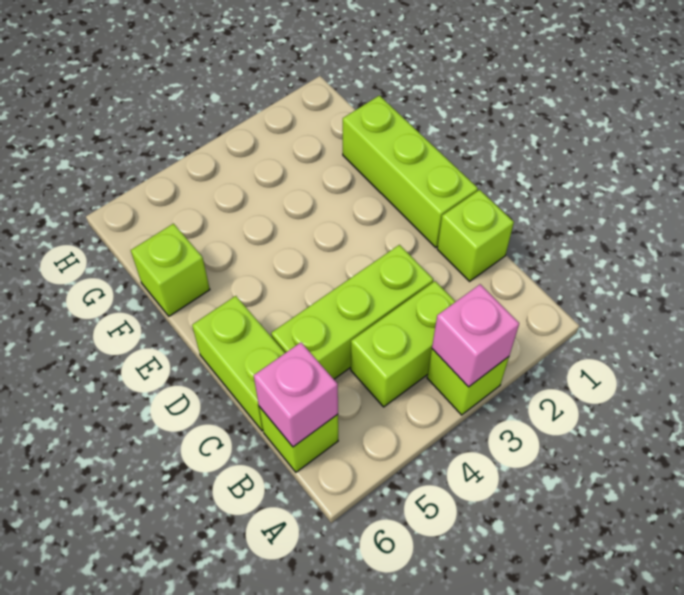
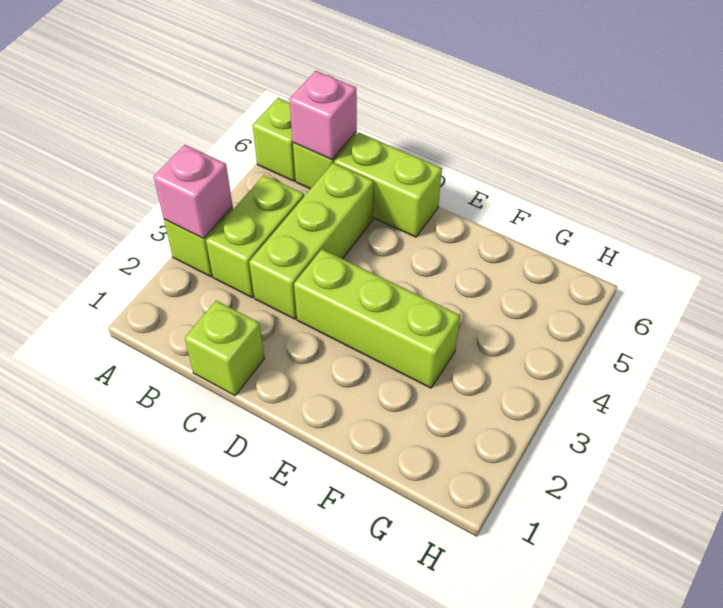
lime 1x3 brick [343,95,478,247] -> lime 1x3 brick moved to [294,249,460,388]
lime 1x1 brick [131,224,210,316] -> lime 1x1 brick moved to [253,98,296,181]

